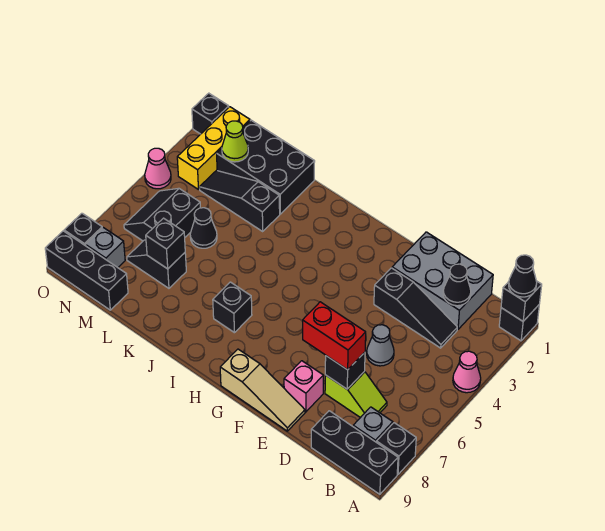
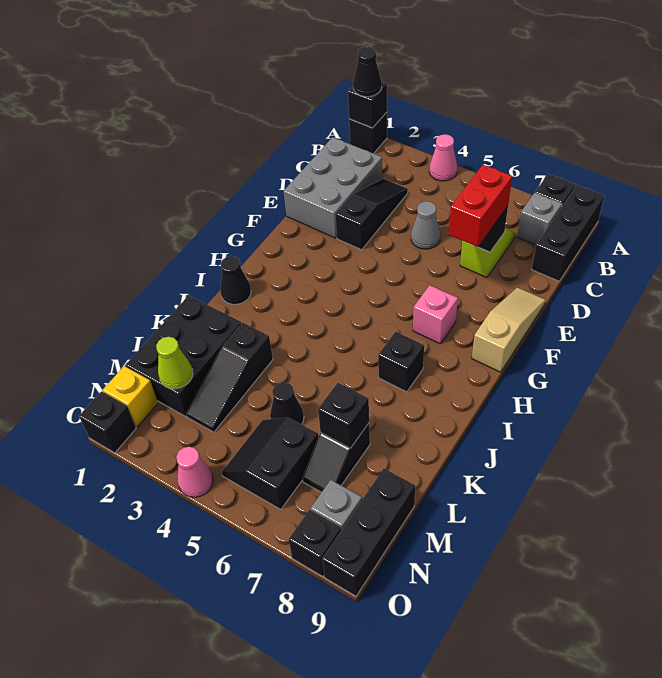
black 1x1 cone [443,264,471,306] -> black 1x1 cone moved to [220,256,251,304]
pink 1x1 brick [284,361,323,412] -> pink 1x1 brick moved to [413,285,458,344]
black 2x2 slope [124,188,200,241] -> black 2x2 slope turned to [222,417,318,509]
yellow 1x3 brick [177,107,250,190] -> yellow 1x1 brick [103,366,158,427]

